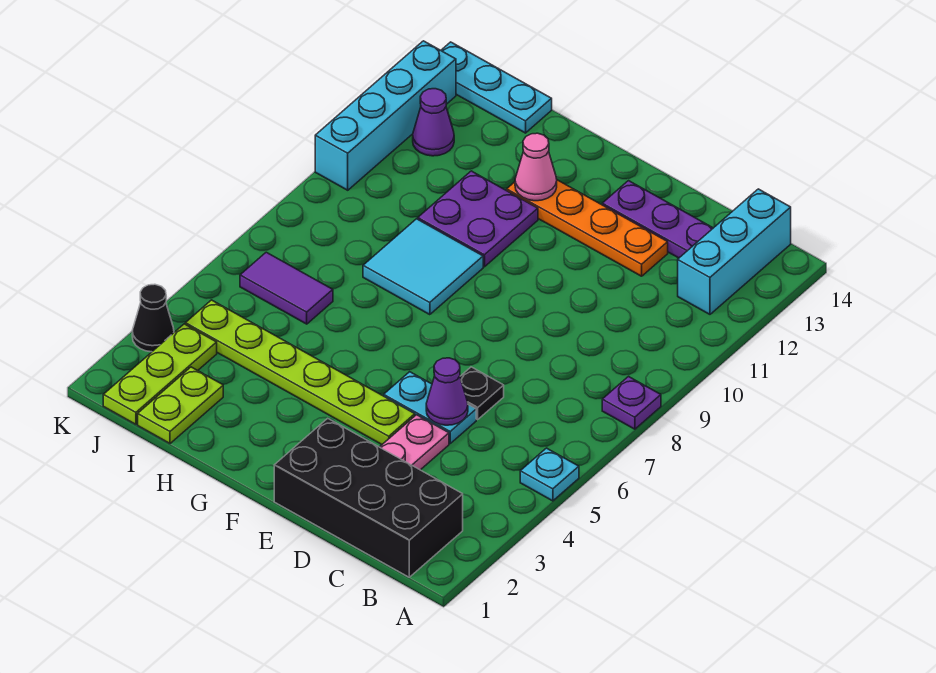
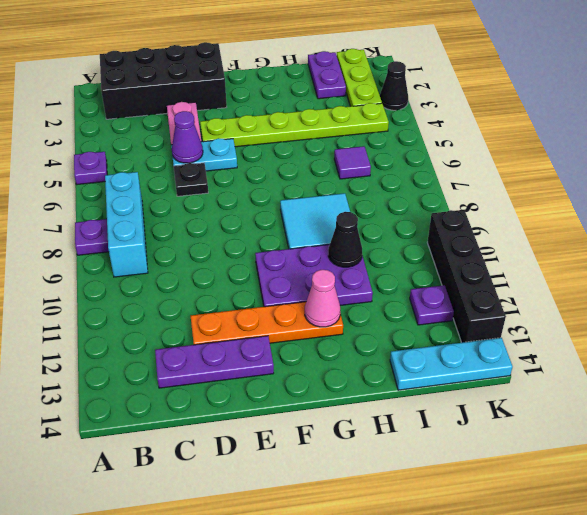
cyan 1x1 plate [520,448,579,501] -> purple 1x1 plate [74,152,107,185]
cyan 1x3 brick [678,189,791,314] -> cyan 1x3 brick moved to [105,172,148,277]
purple 2x2 plate [418,171,538,267] -> purple 2x3 plate [255,245,373,307]
none -> black 1x1 cone [328,212,362,267]
lime 1x2 plate [138,367,223,443] -> purple 1x2 plate [308,51,346,99]
purple 1x2 tile [240,252,333,324] -> purple 1x1 tile [334,146,371,179]
purple 1x1 cone [413,89,454,156] -> purple 1x1 plate [410,285,454,325]
cyan 1x4 brick [315,41,456,190] -> black 1x4 brick [427,210,506,343]

